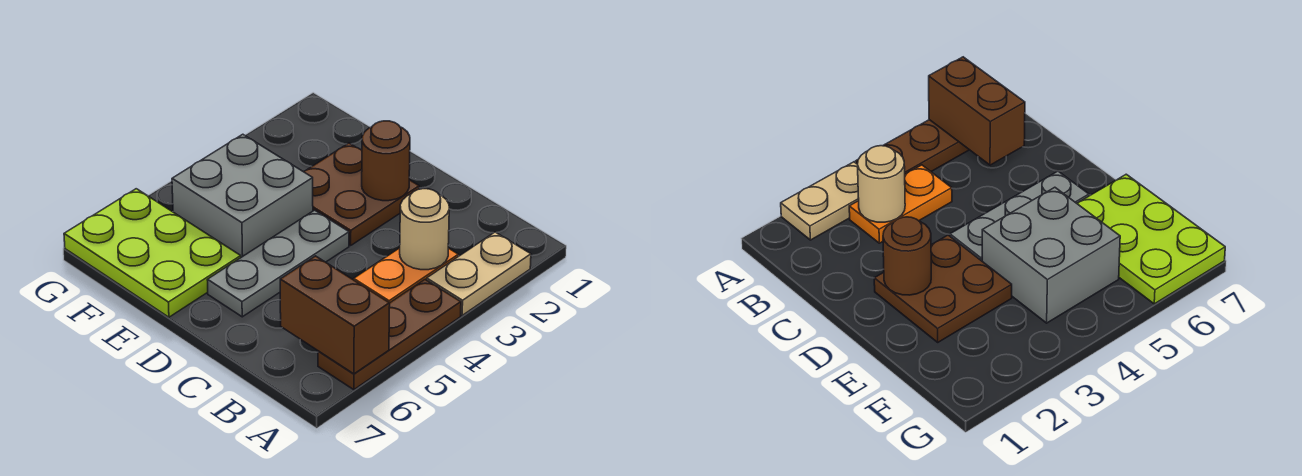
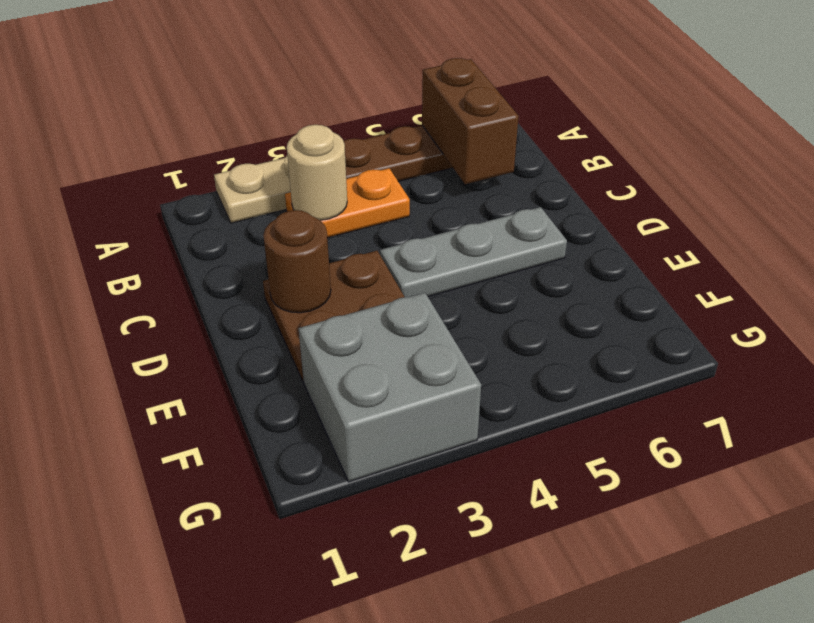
grey 2x2 brick [172,134,313,257] -> grey 2x2 brick moved to [298,293,481,482]
lime 2x3 plate [64,189,241,317] -> none

